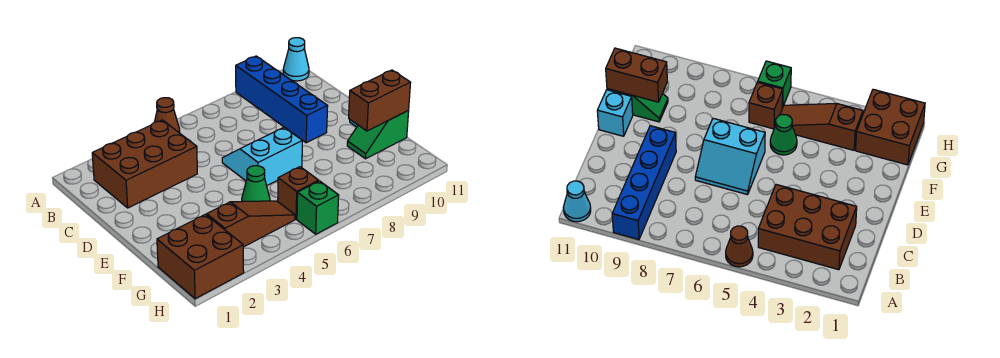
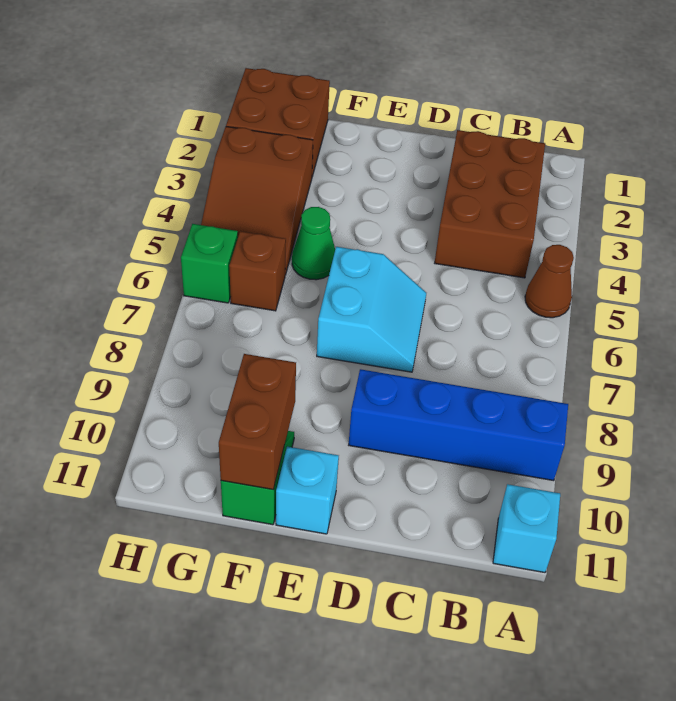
cyan 1x1 cone [283,38,309,81] -> cyan 1x1 brick [493,484,560,573]
brown 1x3 slope [207,201,295,247] -> brown 2x3 slope [201,127,313,275]

